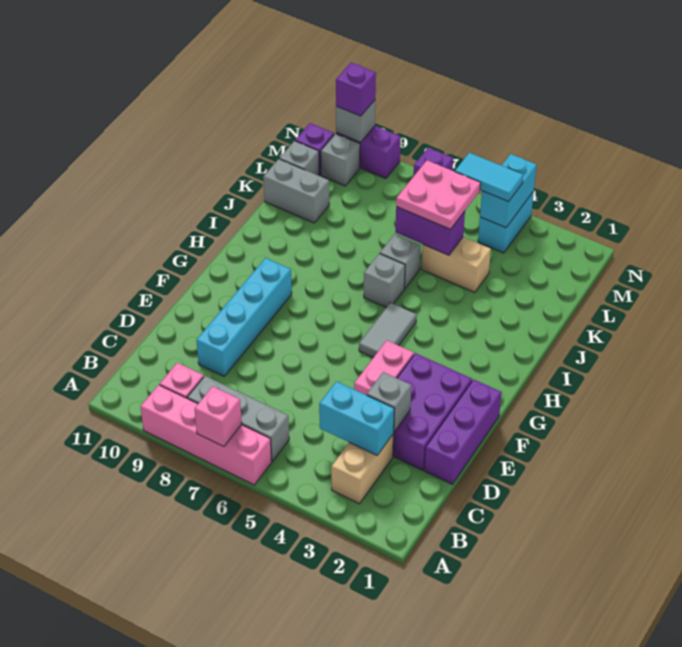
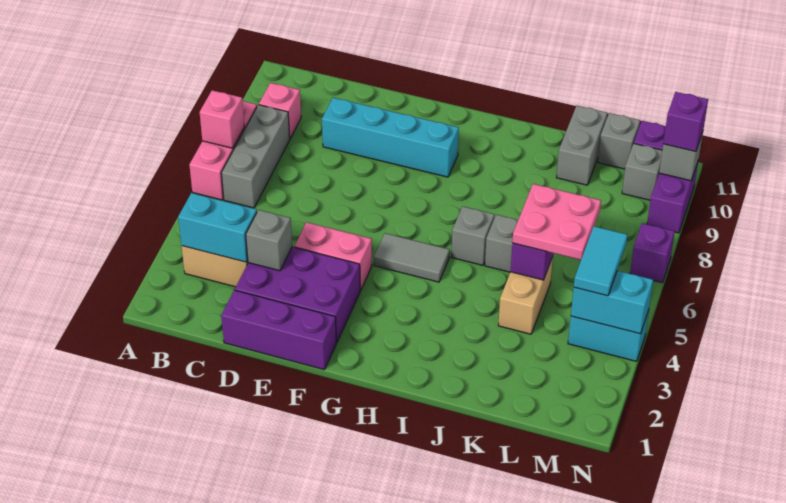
pink 1x4 brick [141,385,272,485] -> pink 1x3 brick [189,101,257,200]
cyan 1x2 brick [319,381,394,455] -> cyan 1x2 brick turned to [178,193,257,262]

